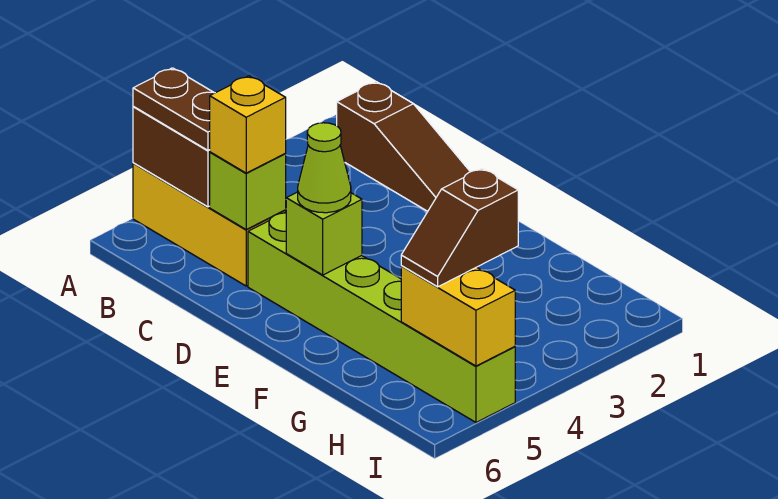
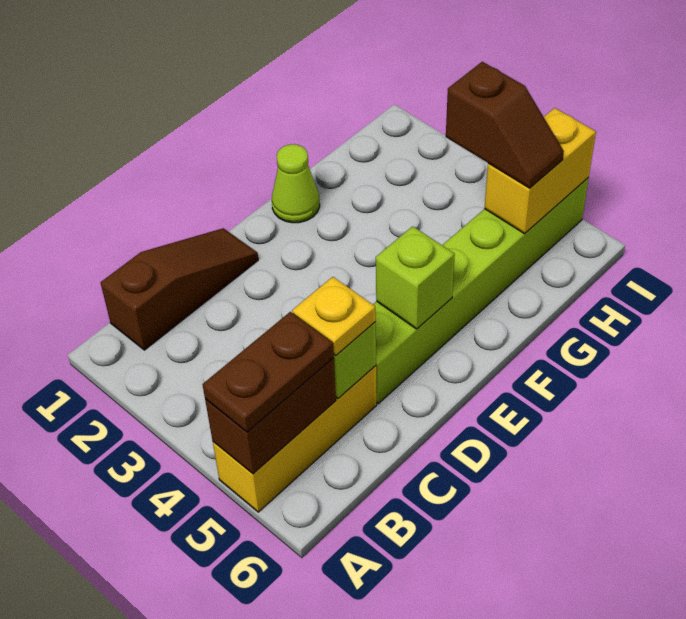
yellow 1x1 brick [210,76,286,173] -> yellow 1x1 plate [292,277,376,356]
lime 1x1 cone [298,123,351,213] -> lime 1x1 cone moved to [272,144,320,223]

